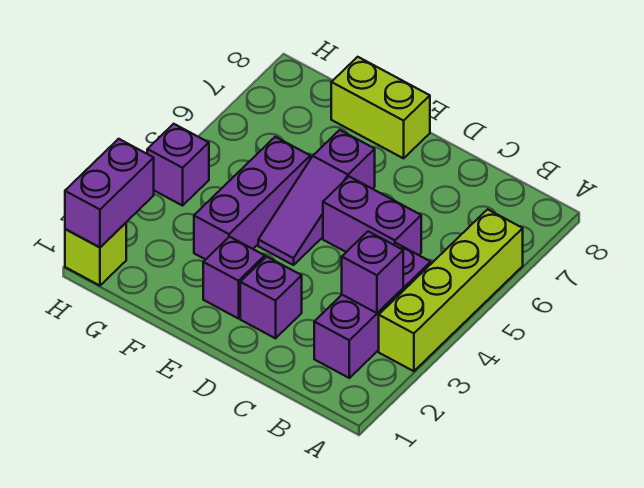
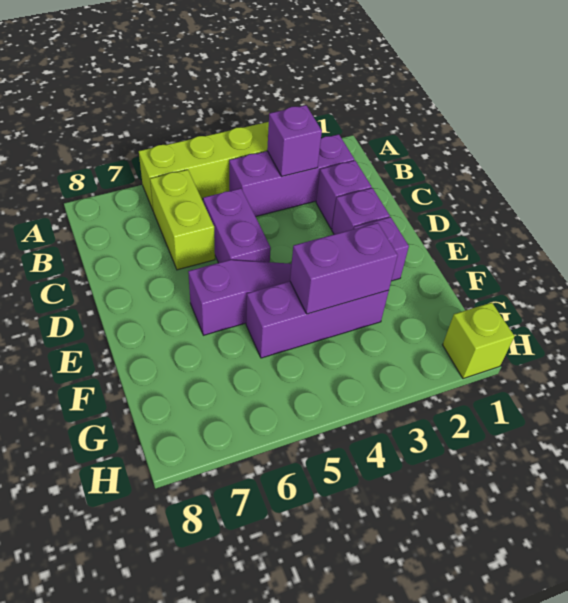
lime 1x2 brick [331,57,430,158] -> lime 1x2 brick moved to [150,170,215,270]
purple 1x2 brick [65,139,154,247] -> purple 1x2 brick moved to [290,223,398,314]
purple 1x1 brick [147,124,209,206] -> purple 1x1 brick moved to [316,160,372,229]

